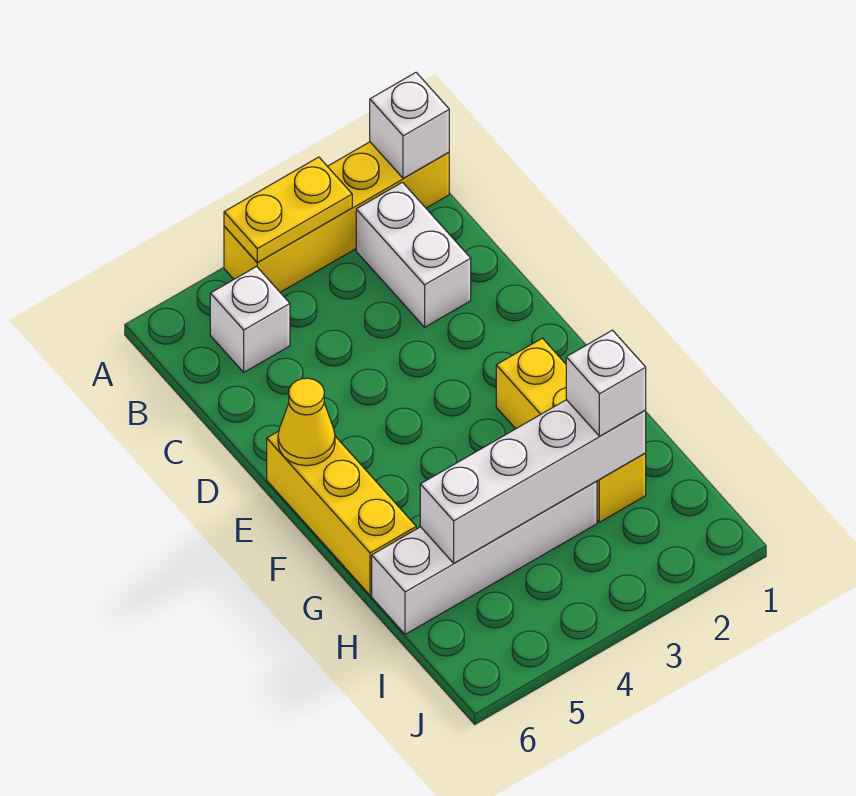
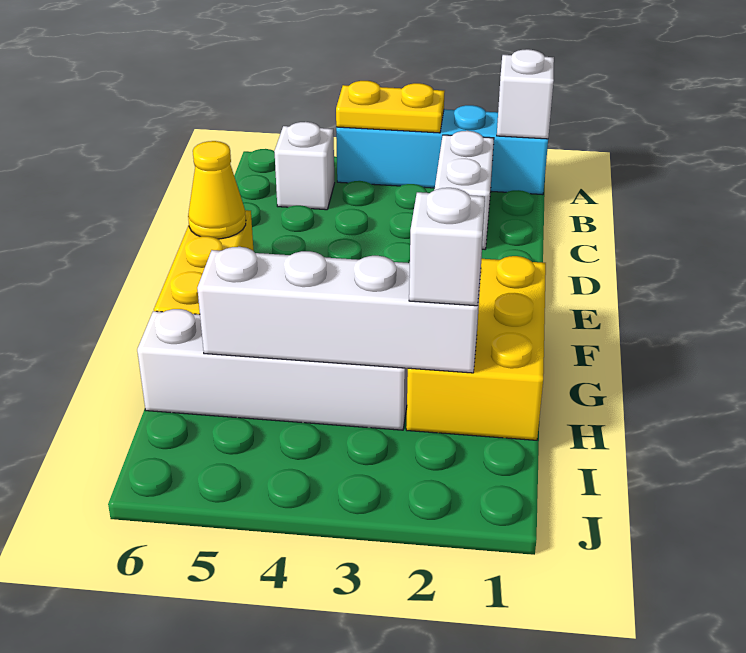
yellow 1x4 brick [224,142,449,292] -> cyan 1x4 brick [336,105,548,195]
yellow 1x3 brick [496,338,646,522] -> yellow 2x3 brick [406,256,546,440]

